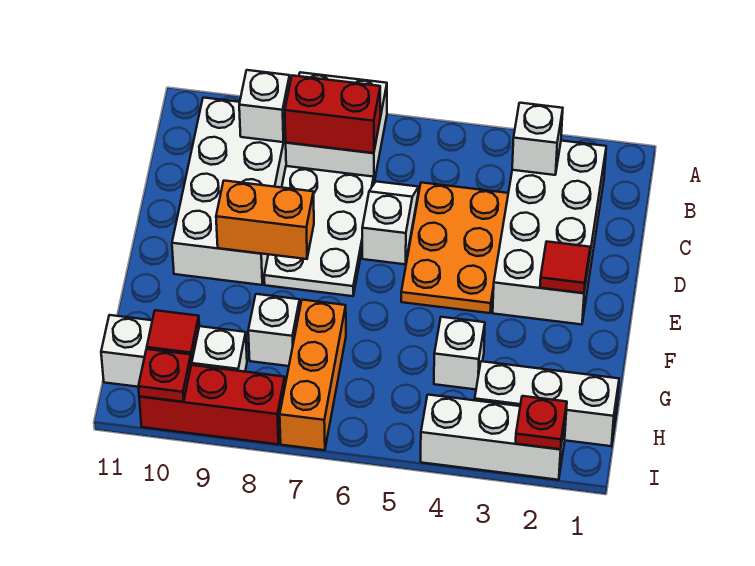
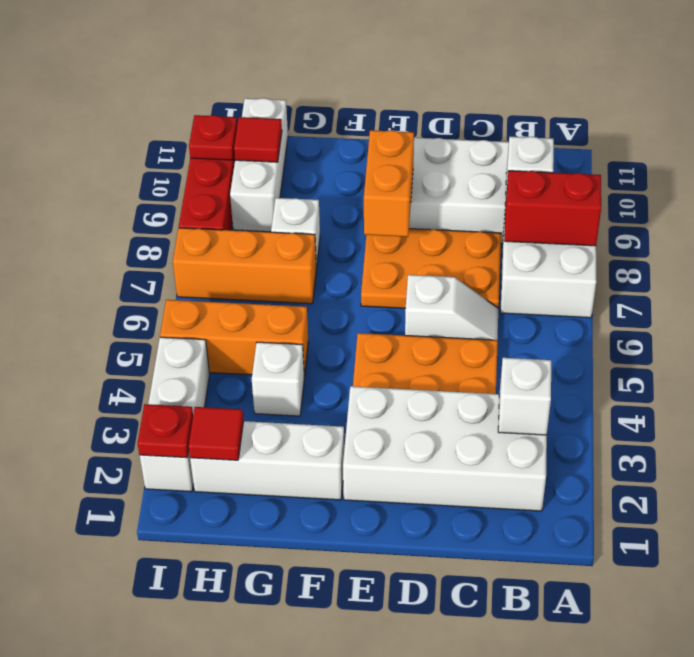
red 1x2 brick [285,75,380,153] -> red 1x2 brick turned to [504,171,601,246]
white 2x3 plate [264,166,374,296] -> orange 2x3 plate [361,229,501,308]
red 1x1 tile [540,242,590,293] -> red 1x1 tile moved to [189,407,244,460]
none -> orange 1x3 brick [160,300,308,377]
white 1x3 brick [475,361,619,446] -> white 1x3 brick turned to [190,421,345,500]

